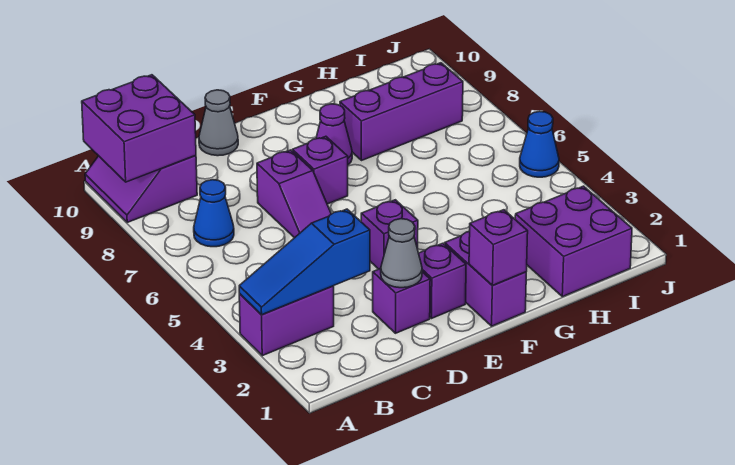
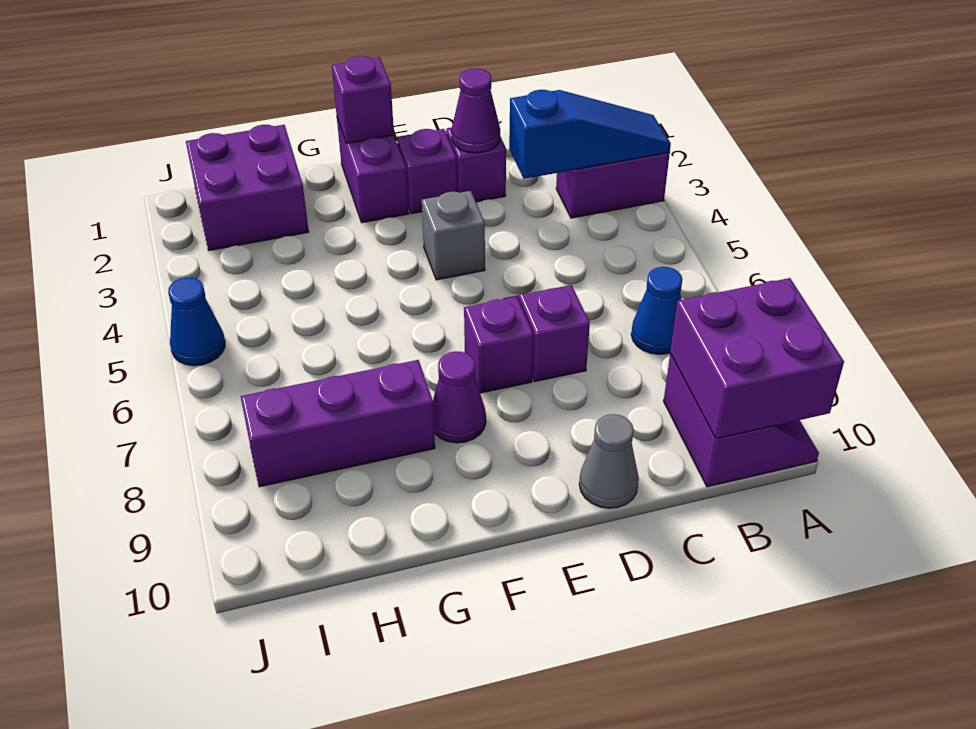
grey 1x1 cone [381,219,422,288] -> purple 1x1 cone [452,69,500,153]
purple 1x1 brick [361,200,418,269] -> grey 1x1 brick [422,191,485,280]

